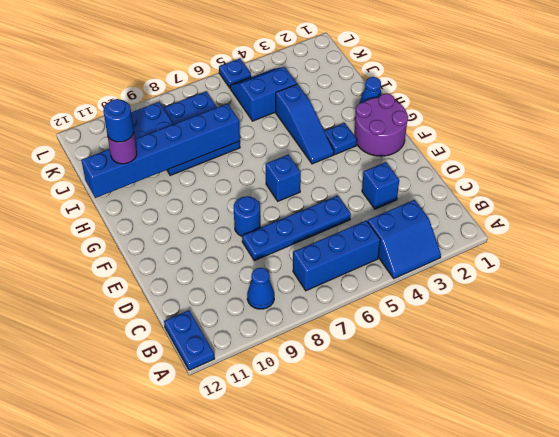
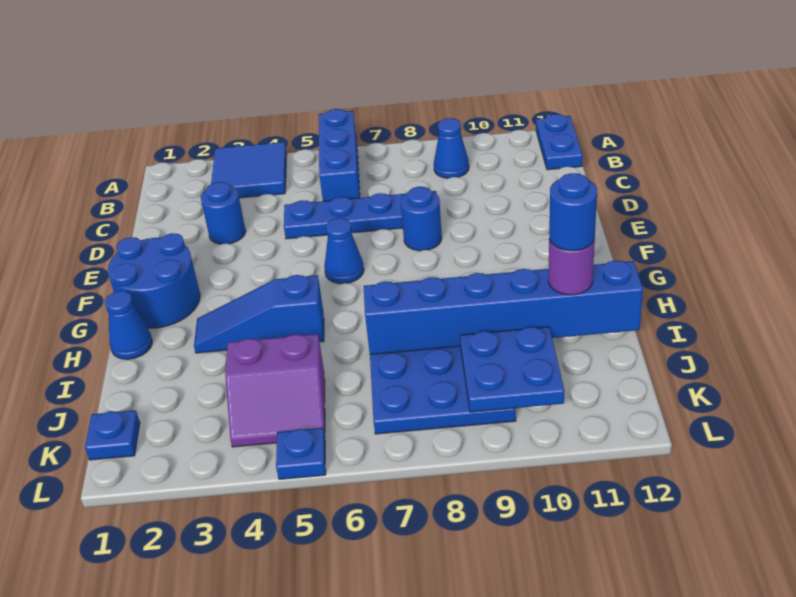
blue 2x2 slope [367,200,441,278] -> blue 2x2 tile [211,142,287,198]
blue 1x3 brick [293,220,380,291] -> blue 1x3 brick turned to [319,109,360,201]
blue 1x1 brick [362,162,399,209] -> blue 1x1 round brick [201,182,246,244]
purple 2x2 round brick [355,94,408,156] -> blue 2x2 round brick [108,233,200,328]
blue 1x1 brick [266,155,301,201] -> blue 1x1 cone [324,218,364,284]
blue 1x1 plate [325,123,357,154] -> blue 1x1 plate moved to [85,410,140,460]
blue 1x3 slope [276,84,334,164] -> blue 1x3 slope turned to [194,275,324,353]
blue 2x2 slope [230,67,297,121] -> purple 2x2 slope [225,334,325,447]

